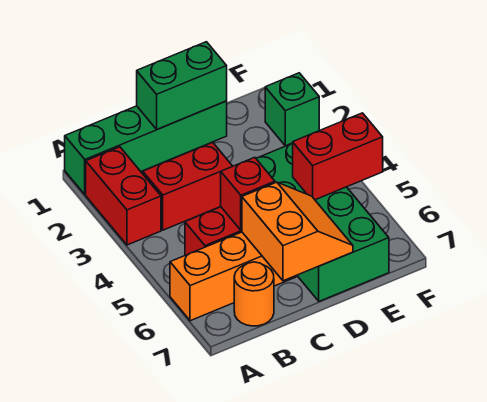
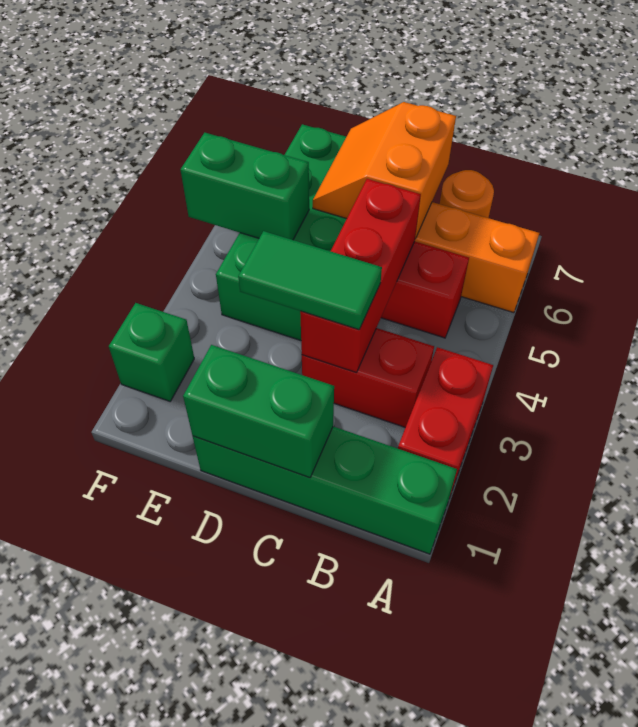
none -> green 1x2 tile [238,231,382,330]
red 1x1 brick [221,157,275,230] -> red 1x3 brick [300,179,421,373]
red 1x2 brick [293,113,383,200] -> green 1x2 brick [181,133,309,240]

